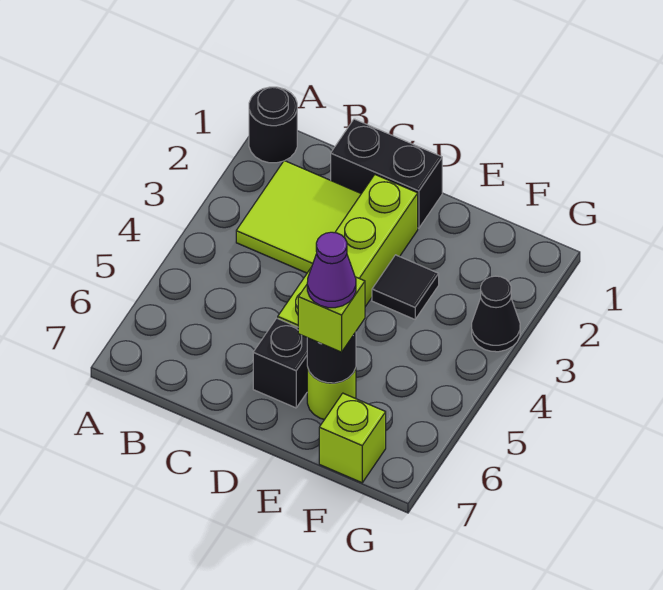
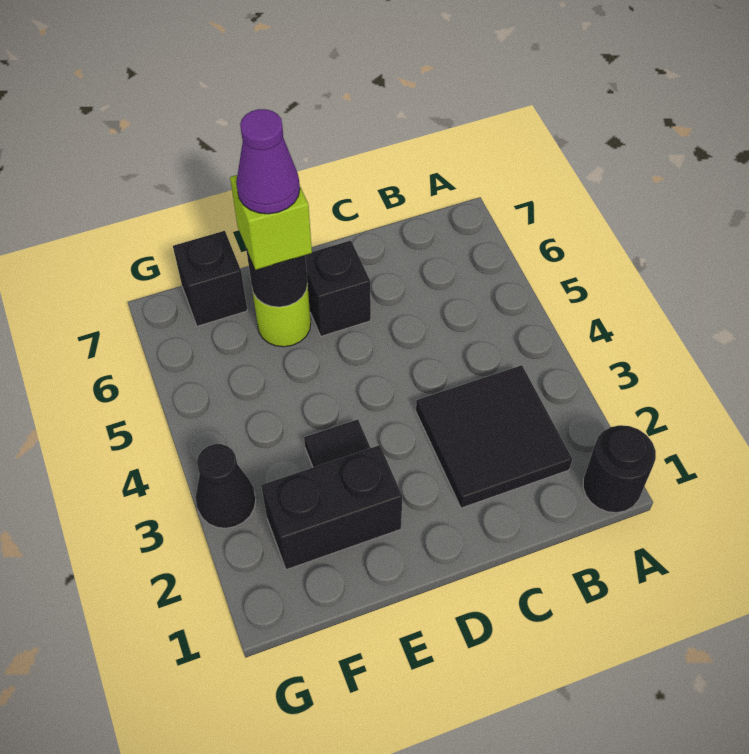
lime 2x2 tile [236,161,361,273] -> black 2x2 tile [416,365,572,508]
black 1x2 brick [331,119,442,228] -> black 1x2 brick moved to [261,445,402,570]
lime 1x4 brick [278,175,418,327] -> none
lime 1x1 brick [319,393,386,483] -> black 1x1 brick [173,231,247,326]

